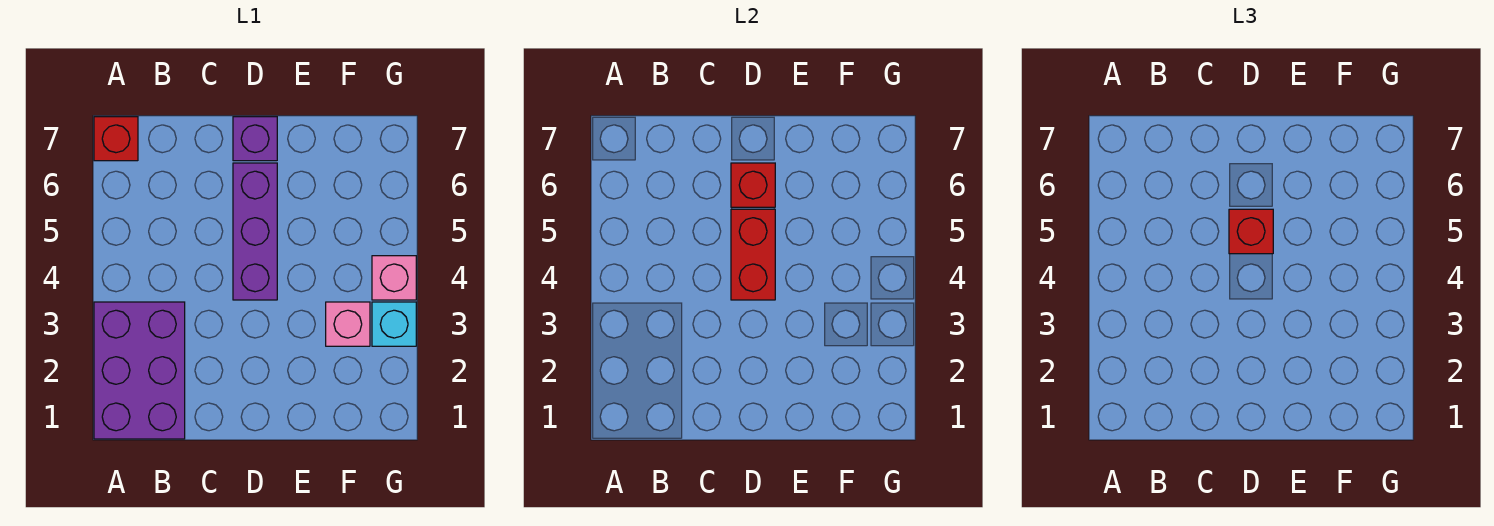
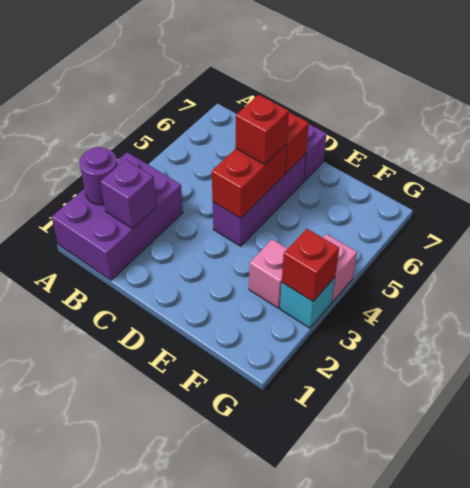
none -> purple 1x1 round brick [80,147,118,205]
red 1x1 brick [94,117,138,161] -> red 1x1 brick moved to [282,229,339,301]
none -> purple 1x1 brick [101,160,157,228]

